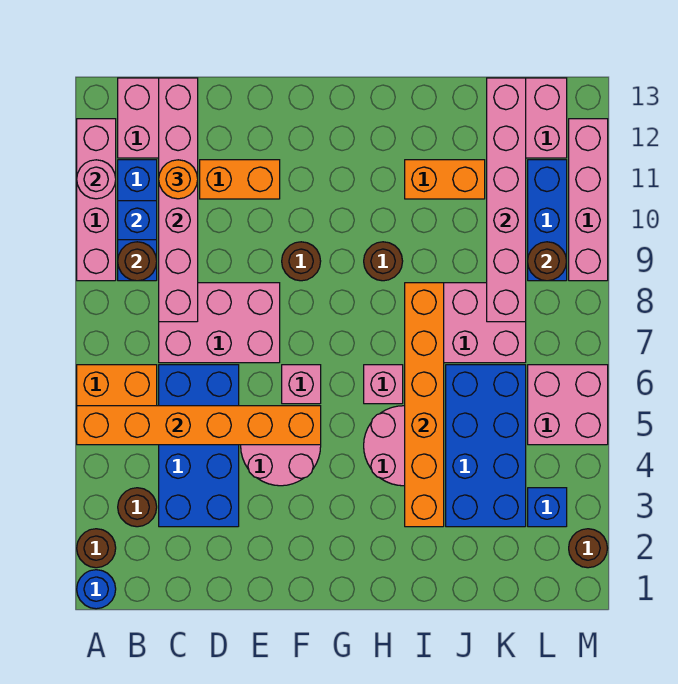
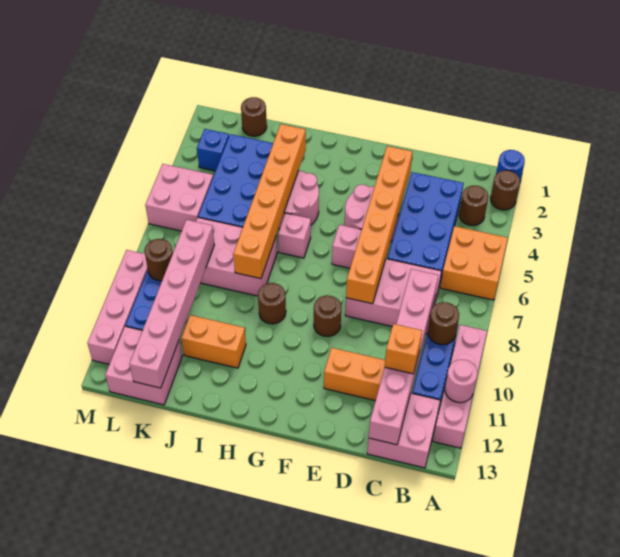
orange 1x6 brick [77,406,321,445] -> orange 1x6 brick turned to [346,146,412,304]
blue 1x1 brick [118,201,157,240] -> none
orange 1x1 round brick [159,160,198,199] -> orange 1x1 brick [385,324,422,374]
brown 1x1 round brick [569,529,607,568] -> brown 1x1 round brick moved to [241,97,267,136]

